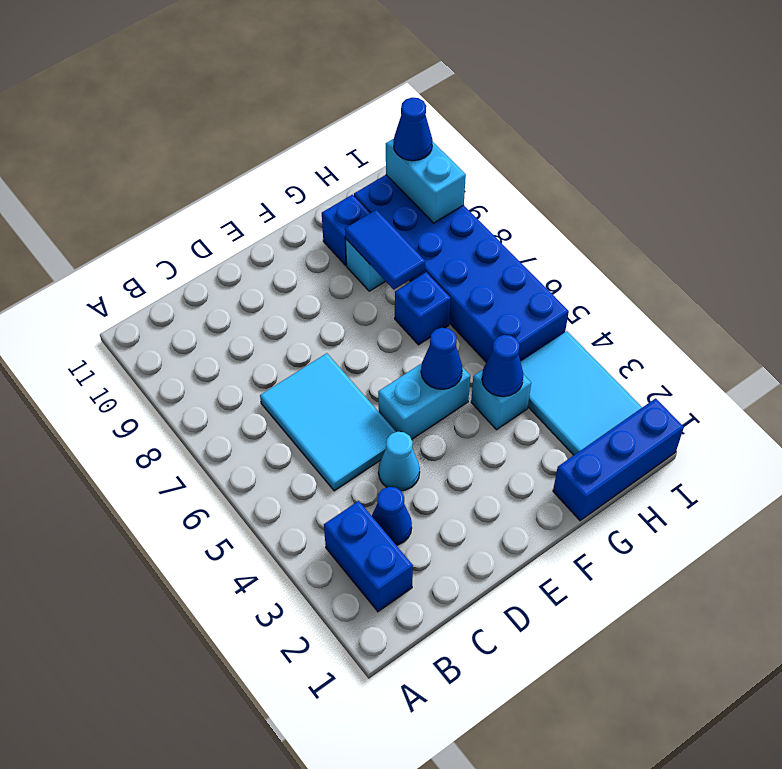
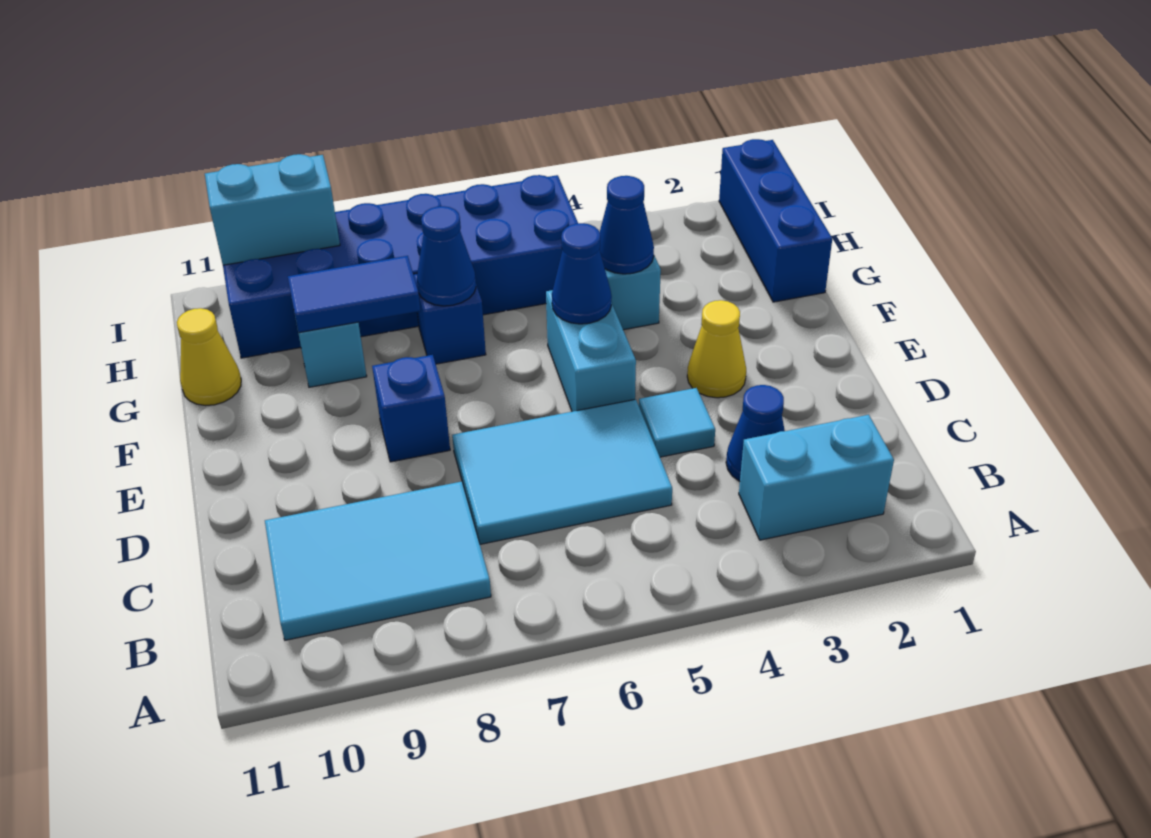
blue 1x2 brick [324,501,413,612] -> cyan 1x2 brick [739,415,894,540]
cyan 1x1 cone [378,432,420,491] -> cyan 1x1 tile [639,388,715,457]
none -> yellow 1x1 cone [687,300,746,398]
blue 1x1 brick [322,195,370,265] -> blue 1x1 brick moved to [372,355,450,462]
none -> yellow 1x1 cone [177,308,241,406]
cyan 2x3 tile [521,331,642,455] -> cyan 2x3 tile moved to [265,481,491,640]
blue 1x1 cone [394,98,433,161] -> blue 1x1 cone moved to [417,206,476,306]

